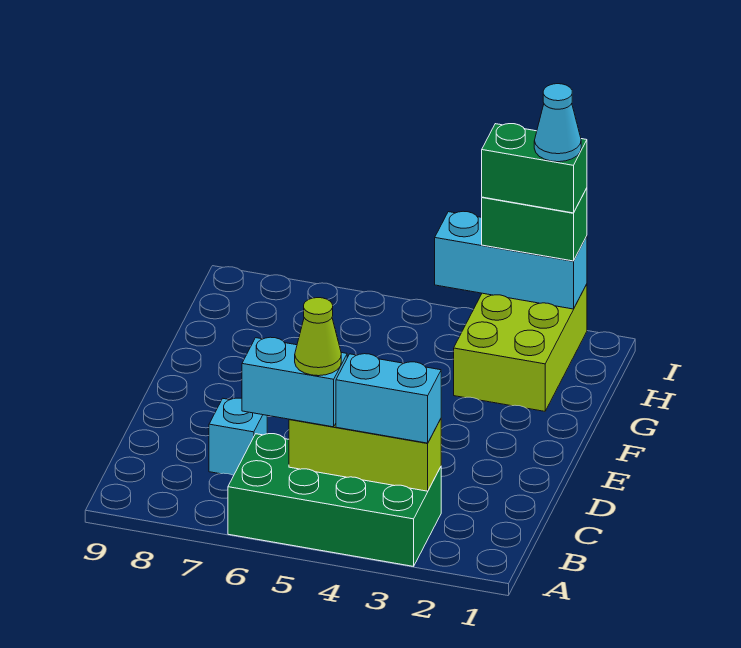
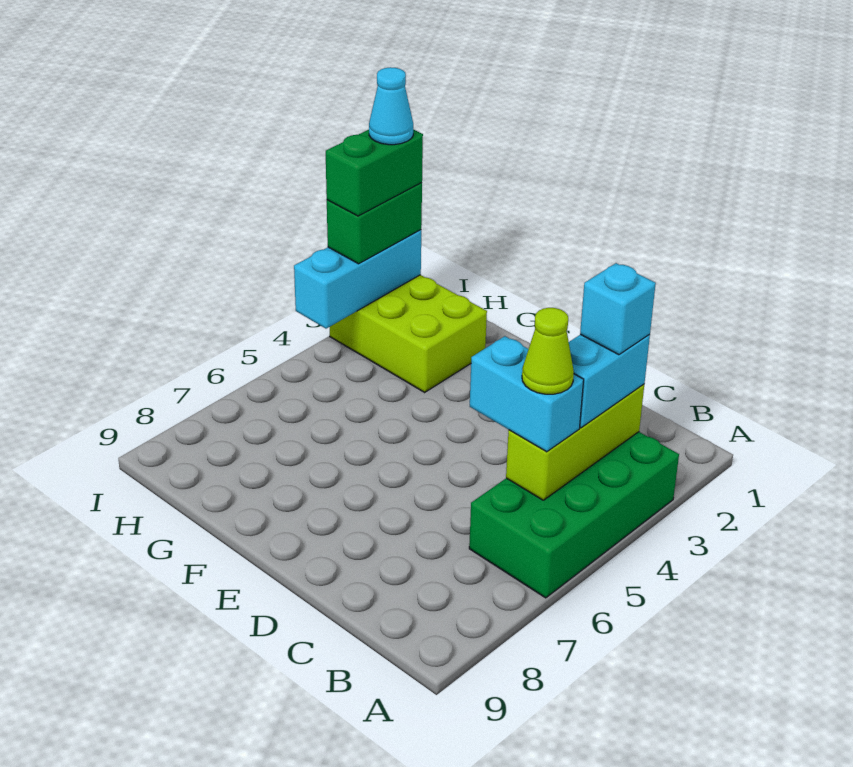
cyan 1x2 brick [242,337,347,427] -> cyan 1x2 brick turned to [470,336,584,452]
cyan 1x1 brick [209,398,267,475] -> cyan 1x1 brick moved to [580,263,656,355]

